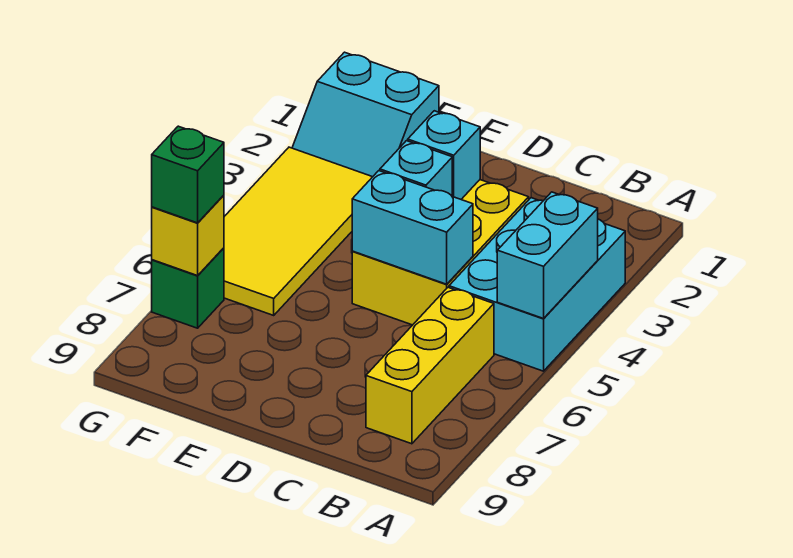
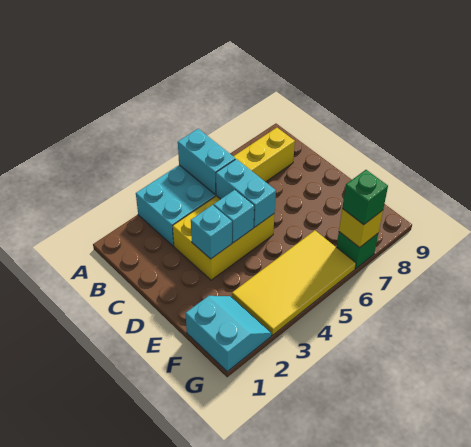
cyan 1x2 brick [497,192,598,319] -> cyan 1x2 brick turned to [178,129,235,195]

